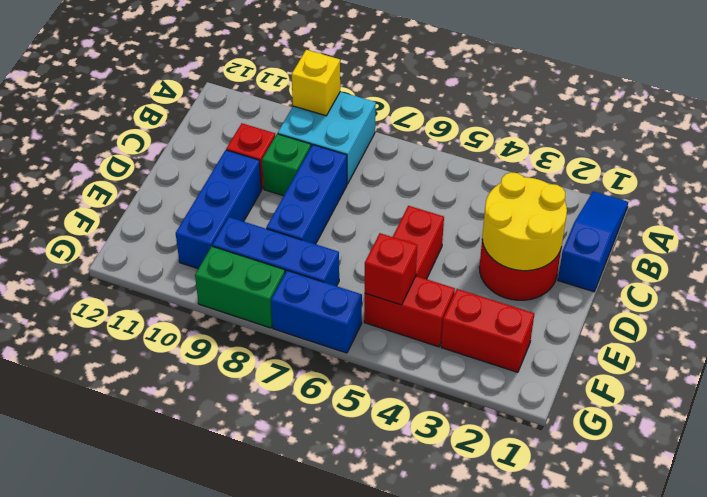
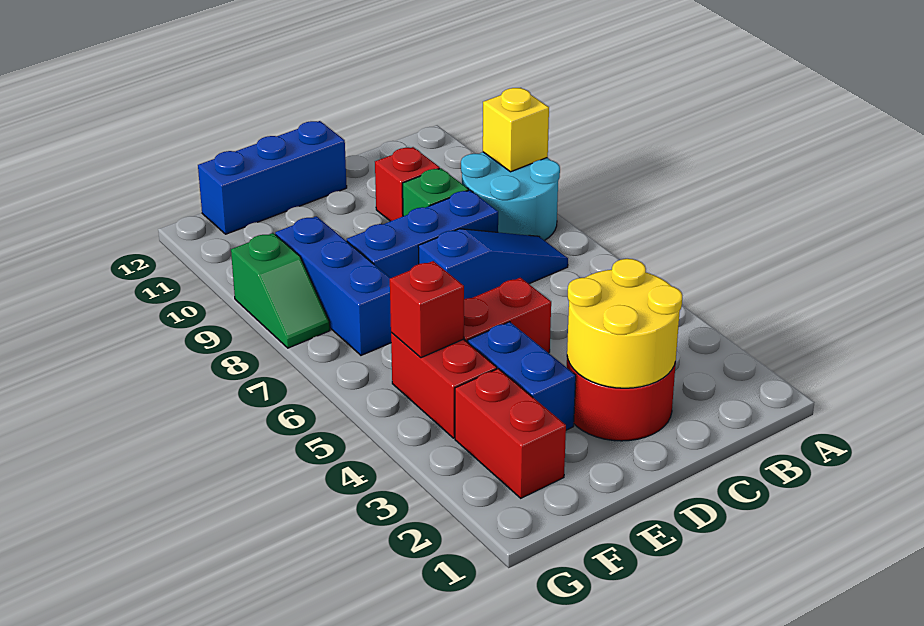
blue 1x3 slope [558,191,628,292] -> blue 1x3 slope moved to [418,229,568,299]
cyan 2x2 brick [278,92,376,184] -> cyan 2x2 round brick [461,152,560,240]
blue 1x3 brick [176,150,262,269] -> blue 1x3 brick moved to [198,121,347,234]
blue 1x2 brick [271,270,362,353] -> blue 1x2 brick moved to [468,322,576,430]
green 1x2 brick [195,246,285,328] -> green 1x2 slope [231,233,330,348]

